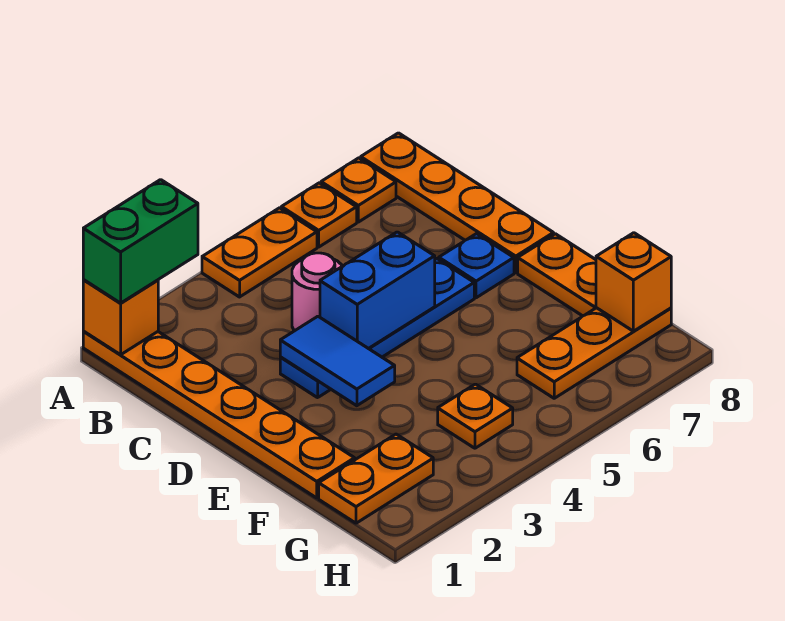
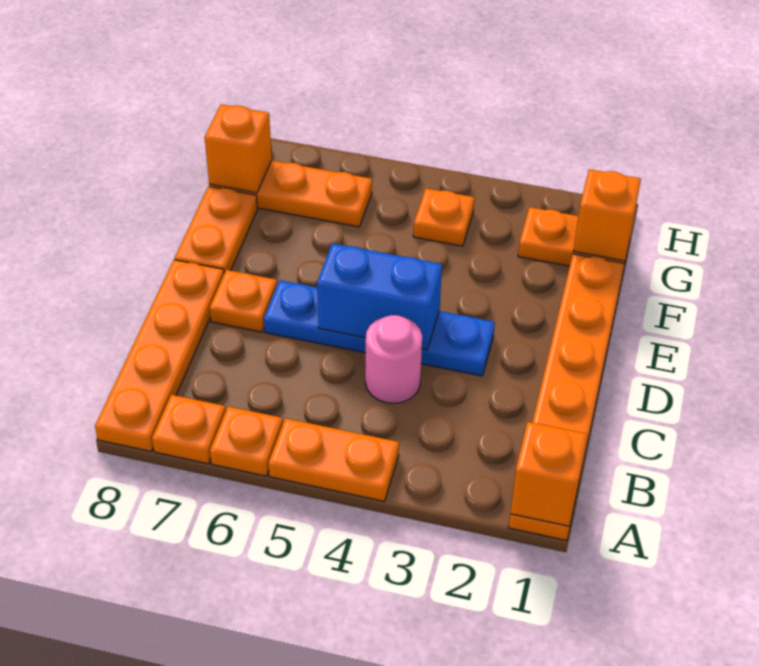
green 1x2 brick [83,180,198,303] -> none
blue 1x2 tile [280,316,395,406] -> none
blue 1x1 plate [439,234,514,298] -> orange 1x1 plate [210,270,277,332]
none -> orange 1x1 brick [573,169,641,261]

